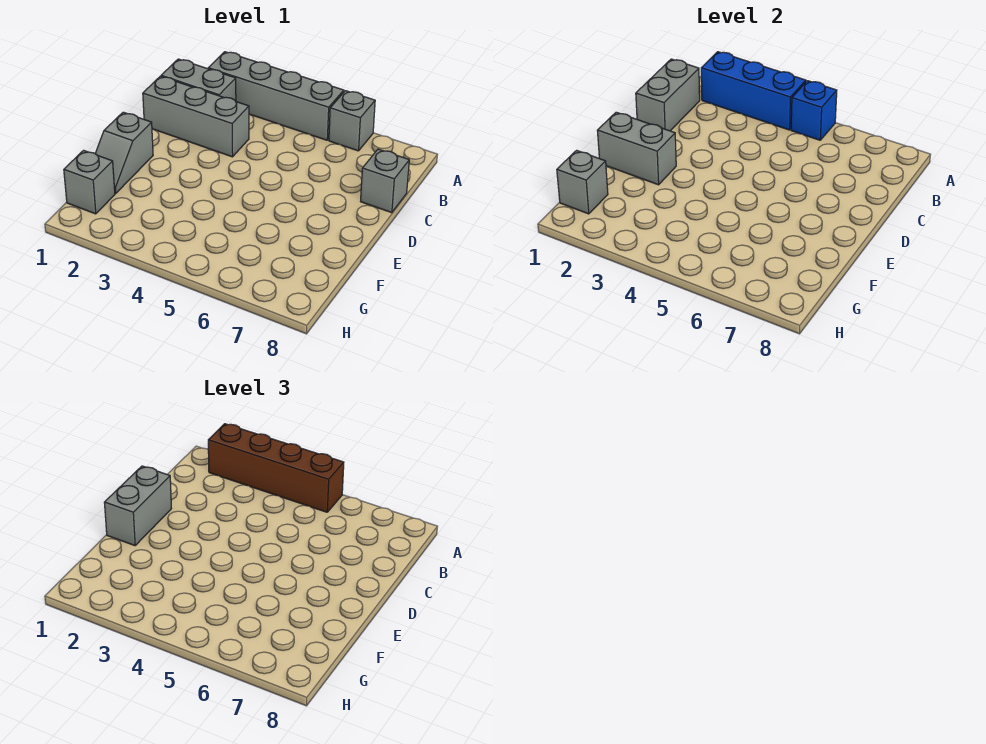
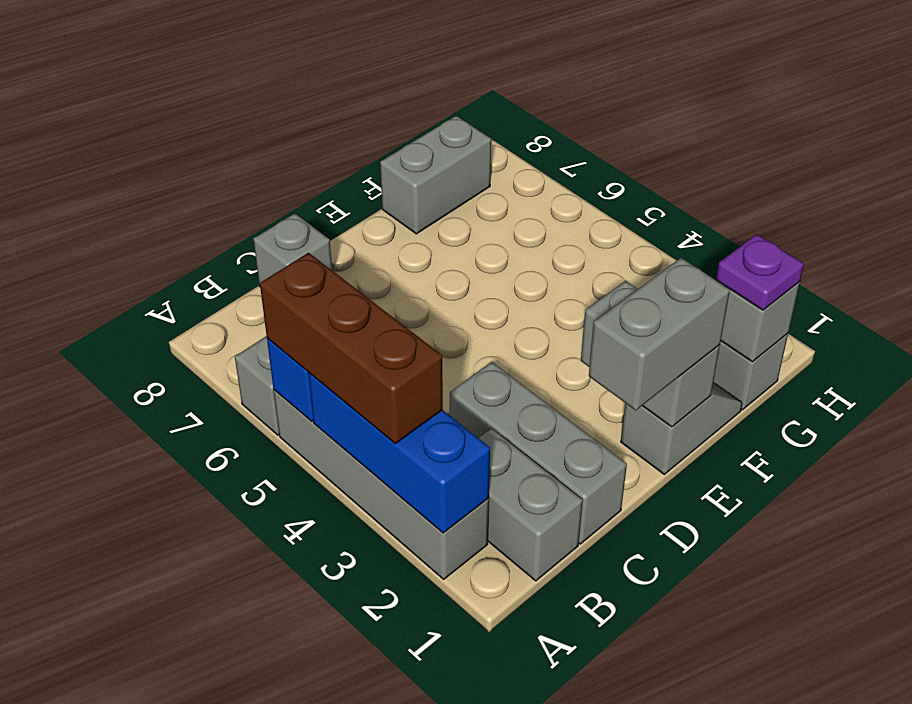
brown 1x4 brick [208,424,344,512] -> brown 1x3 brick [260,253,443,444]
grey 1x2 brick [636,59,700,131] -> grey 1x2 brick moved to [380,116,491,234]
none -> purple 1x1 plate [716,234,804,310]

